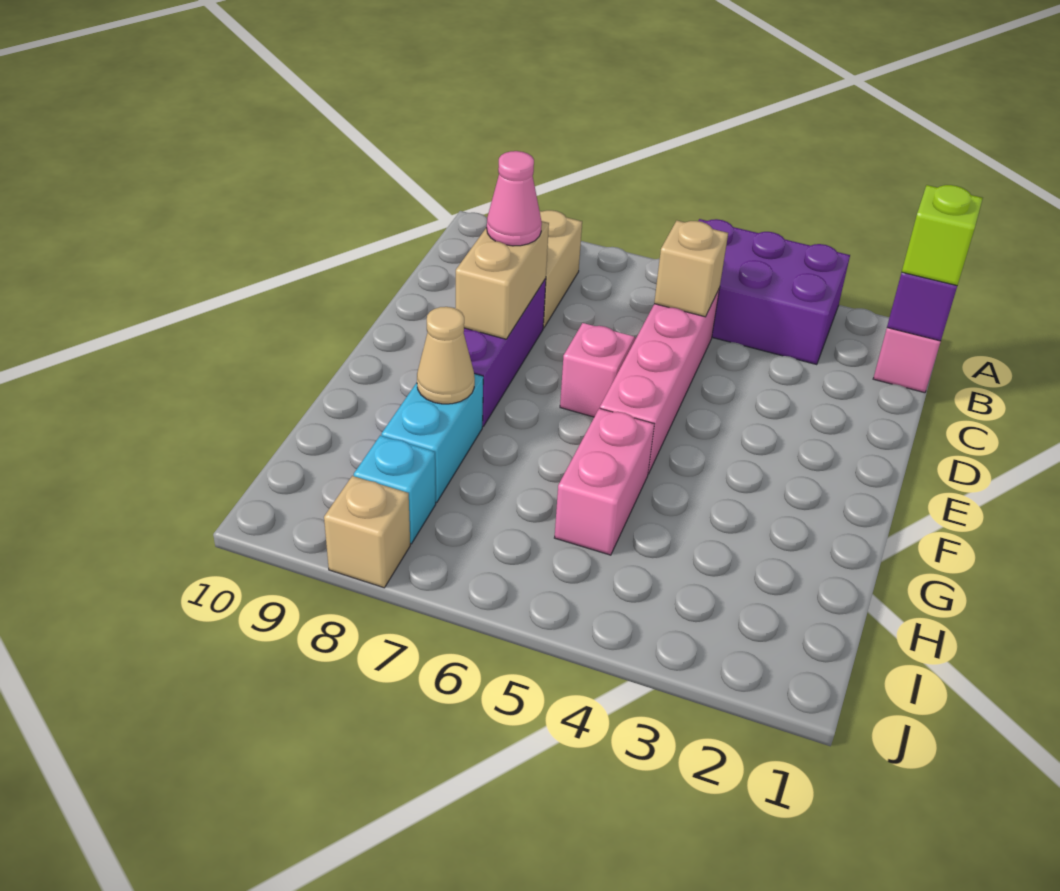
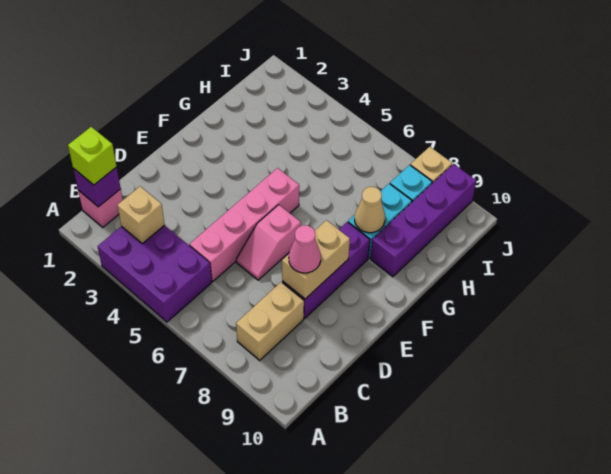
tan 1x1 brick [654,221,728,317] -> tan 1x1 brick moved to [117,186,165,244]
pink 1x2 brick [555,408,654,555] -> none
none -> purple 1x4 brick [370,164,476,277]

